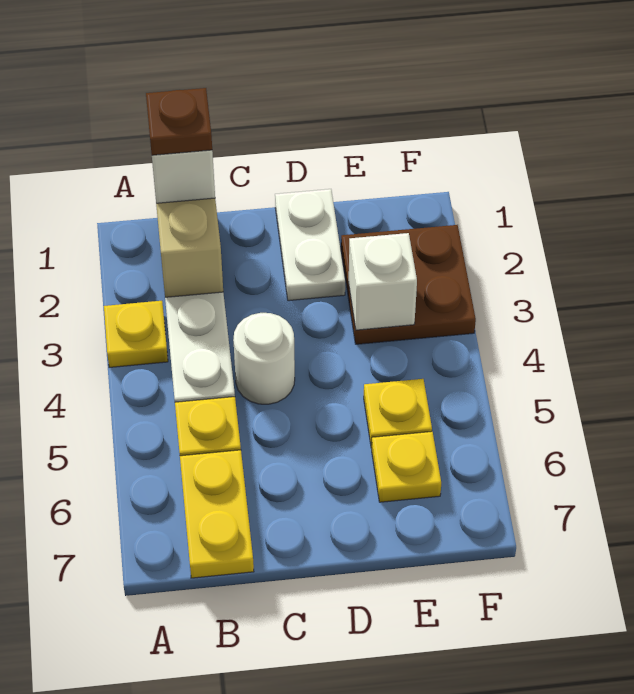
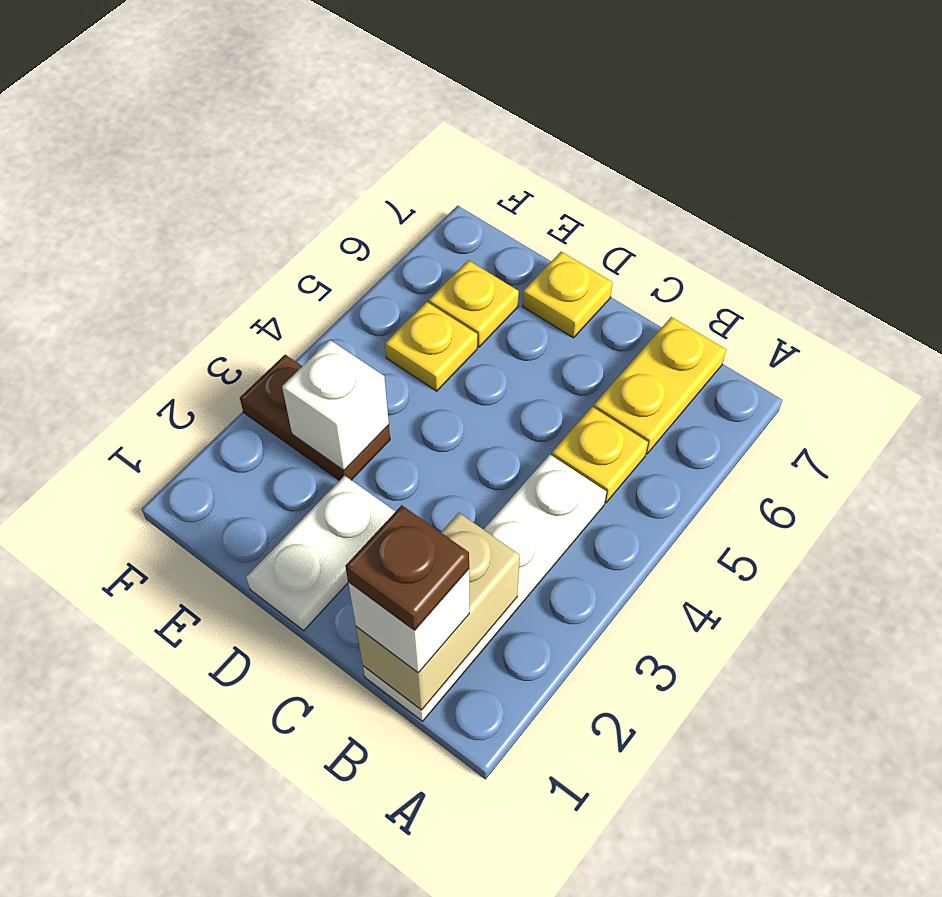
yellow 1x1 plate [104,301,168,368] -> yellow 1x1 plate moved to [522,252,613,338]
white 1x1 round brick [233,313,295,404] -> none
brown 2x2 plate [341,225,476,344] -> brown 1x2 plate [240,355,390,481]

